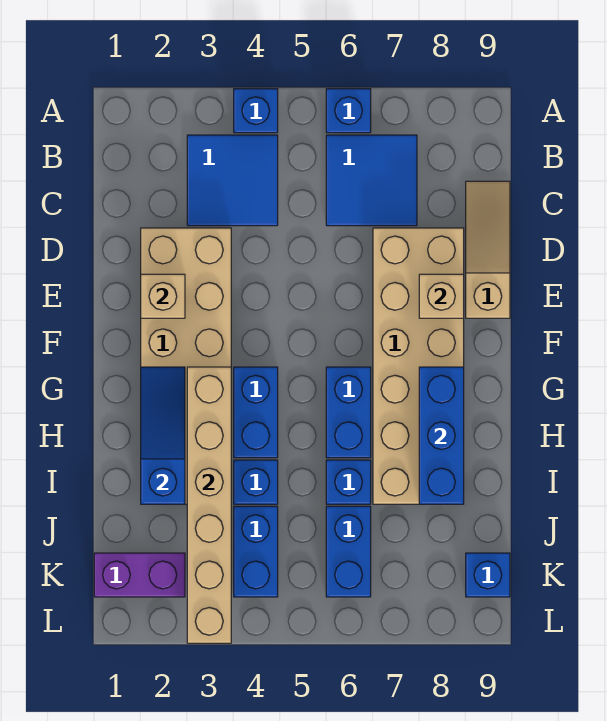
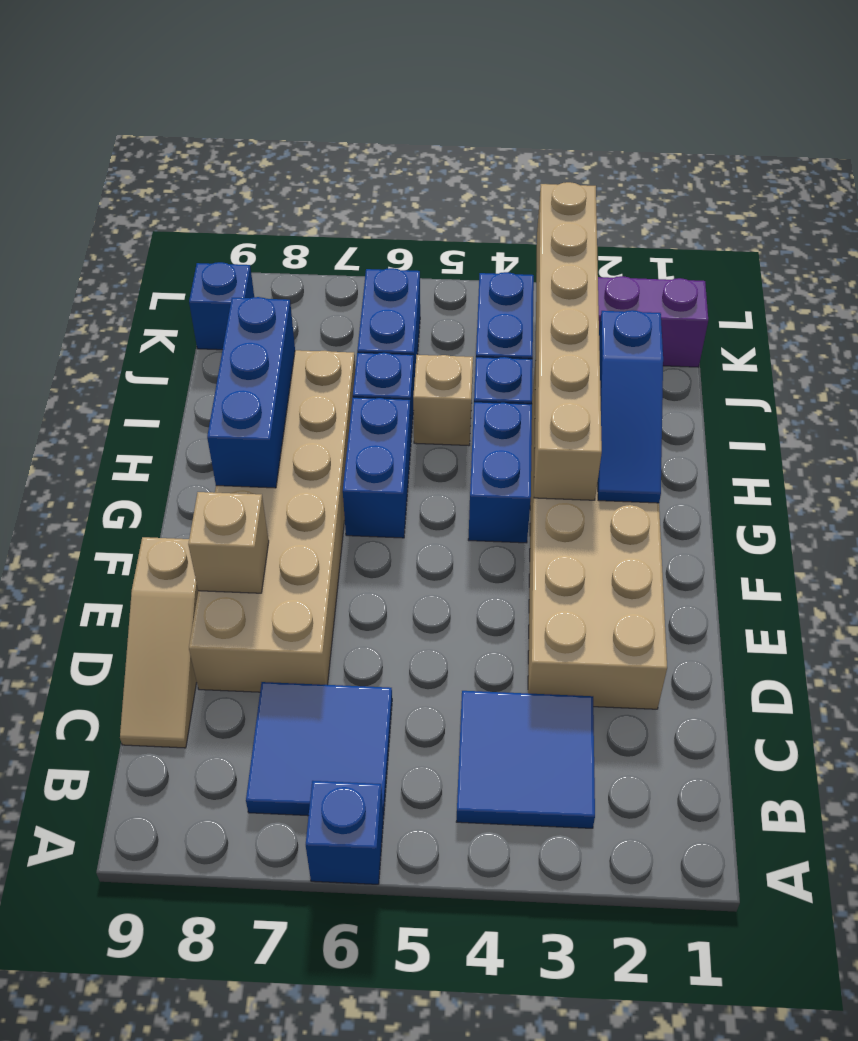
blue 1x1 brick [234,89,278,133] -> none
tan 1x1 brick [141,274,185,318] -> tan 1x1 brick moved to [413,355,473,446]

